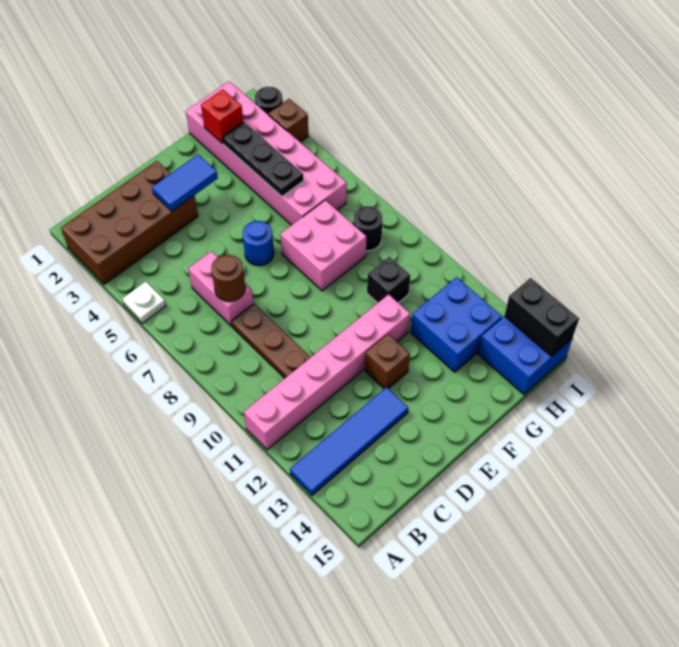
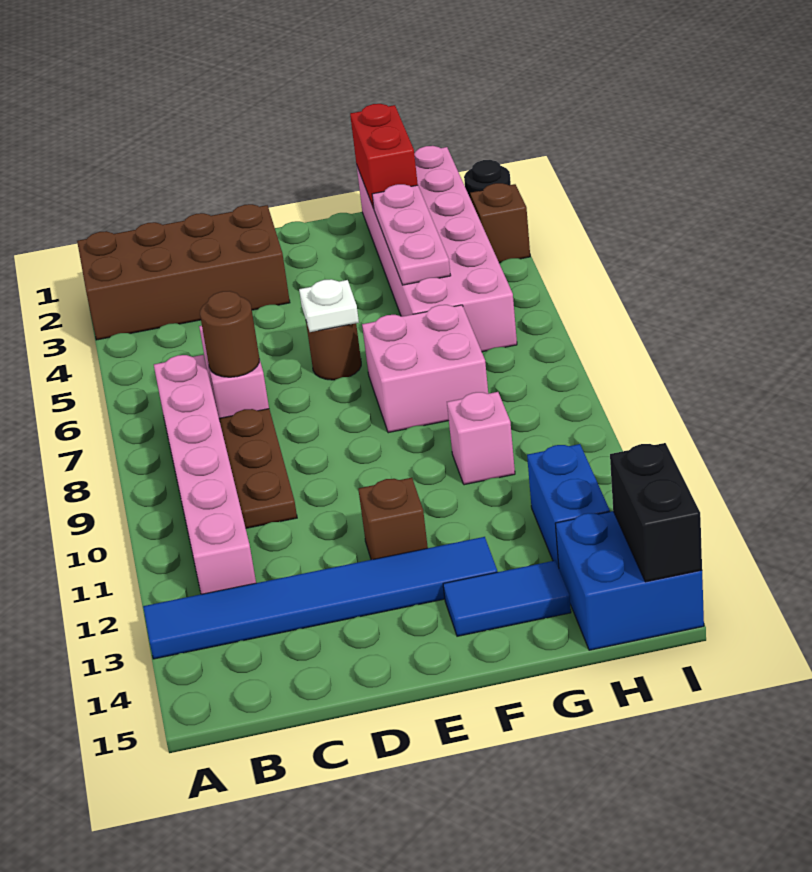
white 1x1 plate [123,282,166,323] -> white 1x1 plate moved to [299,279,359,332]
pink 1x6 brick [244,294,410,450] -> pink 1x6 brick turned to [154,355,256,594]
blue 1x4 tile [290,387,408,495] -> blue 1x6 tile [143,537,497,659]
blue 1x2 tile [152,155,218,211] -> blue 1x2 tile moved to [443,561,571,636]
blue 1x1 round brick [243,221,274,266] -> brown 1x1 round brick [306,322,361,380]
red 1x1 brick [201,90,243,144] -> red 1x2 brick [350,104,418,209]
black 1x3 plate [223,122,304,196] -> pink 1x3 plate [372,184,451,285]
black 1x1 brick [367,256,410,303] -> pink 1x1 brick [447,392,515,485]
blue 2x2 brick [411,277,502,372] -> blue 1x2 brick [527,444,610,567]
black 1x1 round brick [353,206,383,251] -> none

